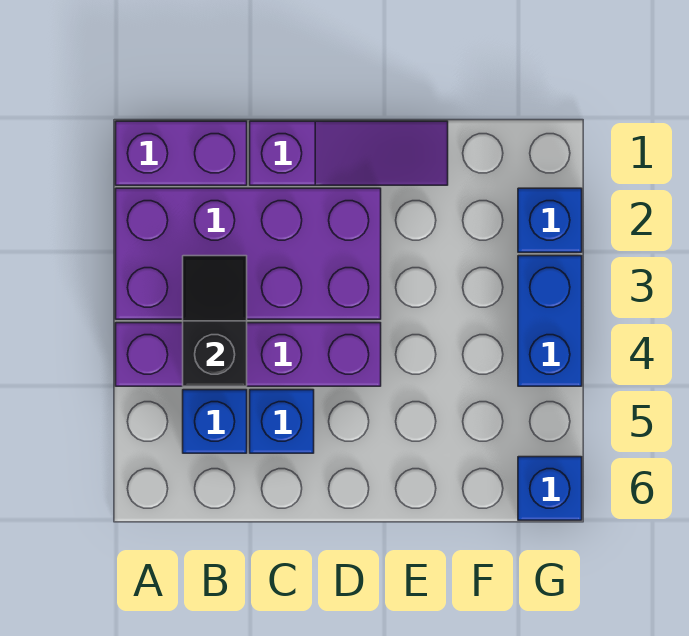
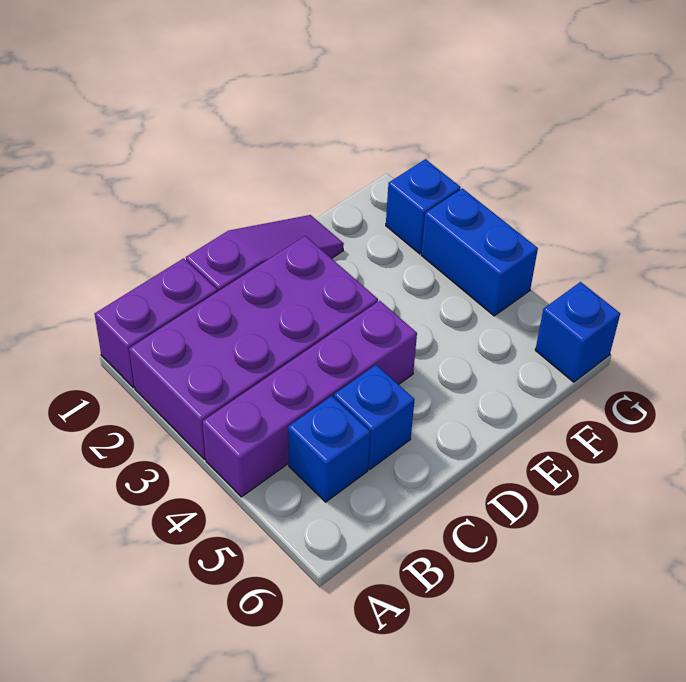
black 1x2 slope [183,256,247,386] -> none

